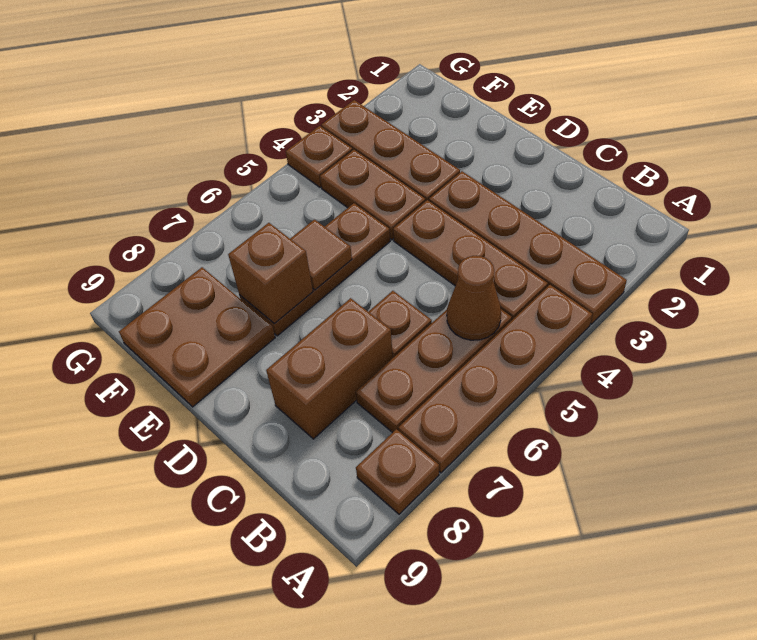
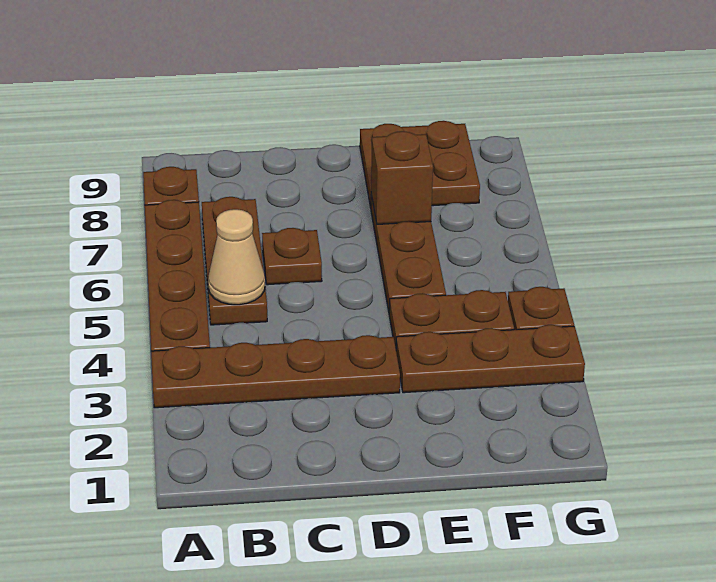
brown 1x3 plate [393,200,548,320] -> none
brown 1x1 cone [447,256,501,340] -> tan 1x1 cone [208,209,265,305]
brown 1x2 brick [266,298,393,439] -> none
brown 1x1 tile [290,220,352,290] -> none

